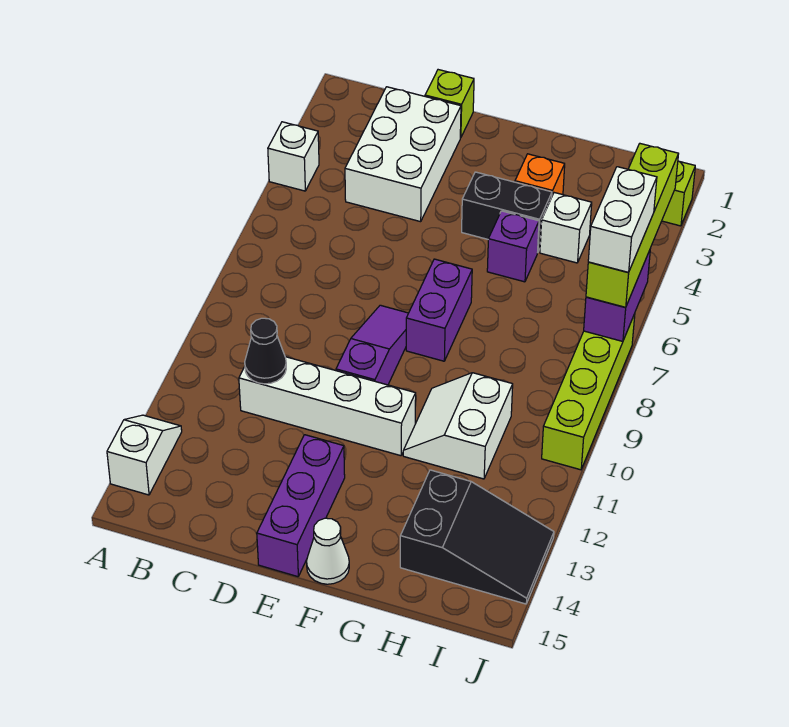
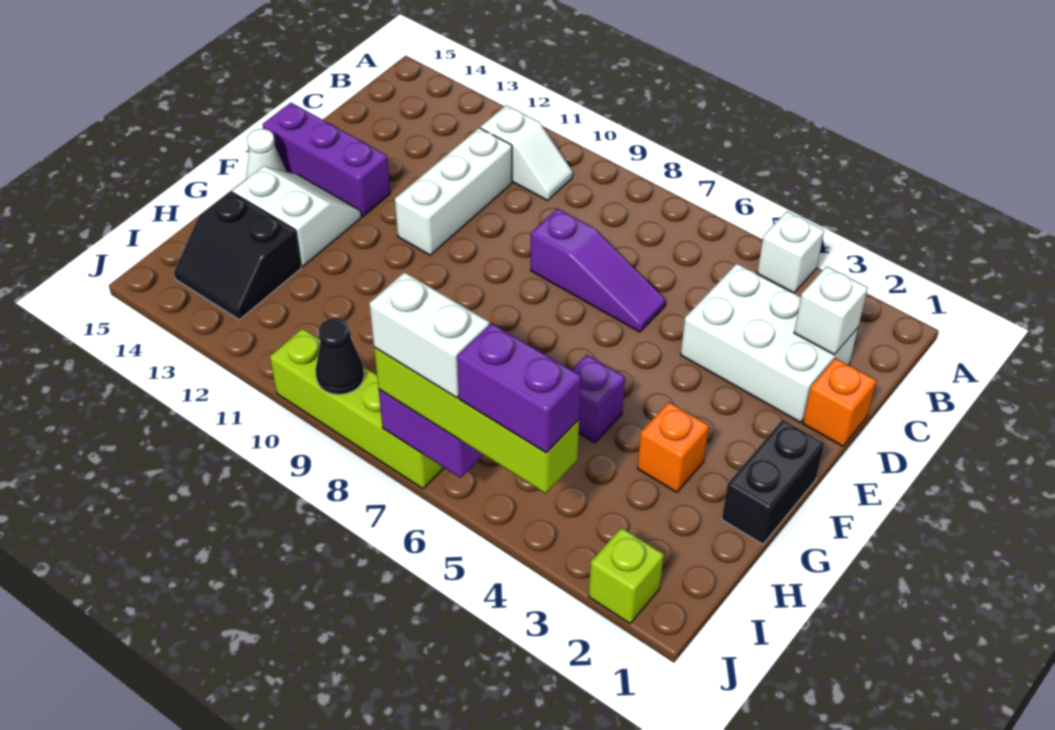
white 1x2 slope [107,415,182,495] -> white 1x2 slope moved to [480,105,573,200]
white 1x4 brick [239,357,416,456] -> white 1x3 brick [395,128,512,255]
black 1x1 cone [245,318,286,384] -> black 1x1 cone moved to [316,318,364,395]
lime 1x1 brick [425,70,474,138] -> orange 1x1 brick [803,358,876,446]
purple 1x3 slope [336,305,408,385] -> purple 1x3 slope moved to [531,208,666,332]
black 1x2 brick [462,172,552,252] -> black 1x2 brick moved to [722,419,825,544]
purple 1x2 brick [406,259,472,361] -> purple 1x2 brick moved to [457,323,581,453]
white 2x2 slope [403,373,513,479] -> white 2x2 slope moved to [232,166,362,267]
white 1x1 brick [540,193,592,263] -> white 1x1 brick moved to [794,266,868,355]
black 2x3 slope [400,470,554,604] -> black 2x2 slope [174,191,301,320]

